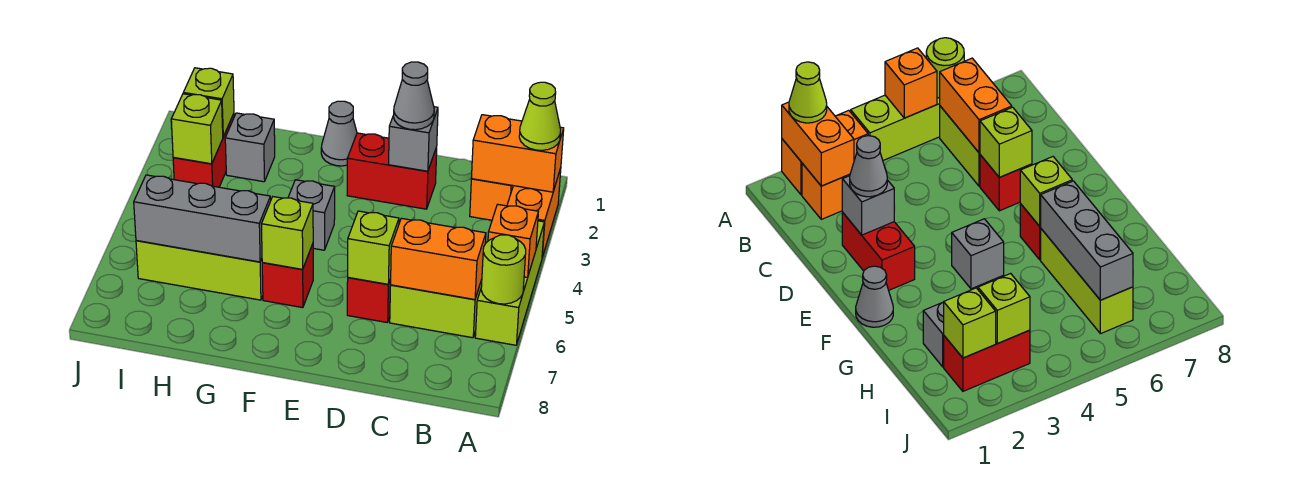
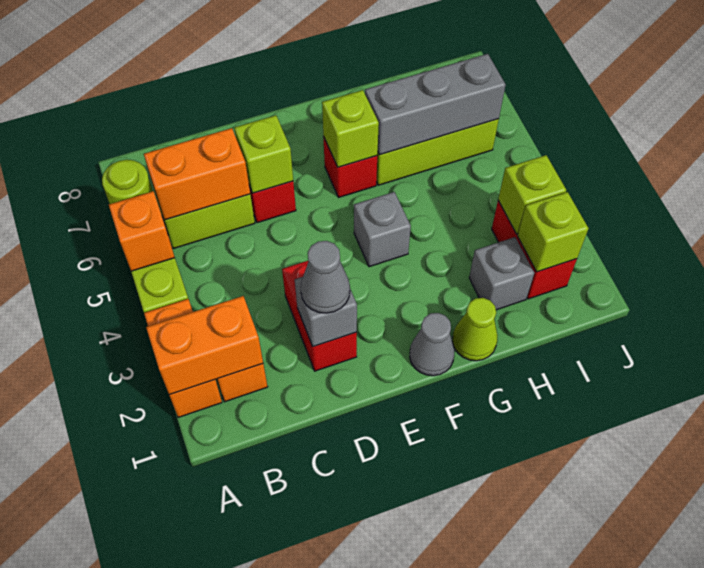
lime 1x1 cone [519,82,561,150] -> lime 1x1 cone moved to [452,298,497,361]
red 1x2 brick [347,133,437,209] -> red 1x2 brick turned to [282,261,357,371]

